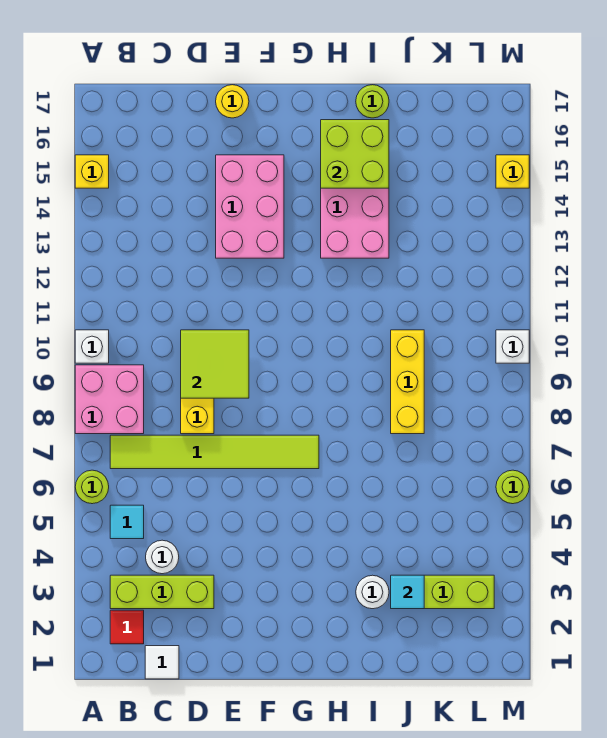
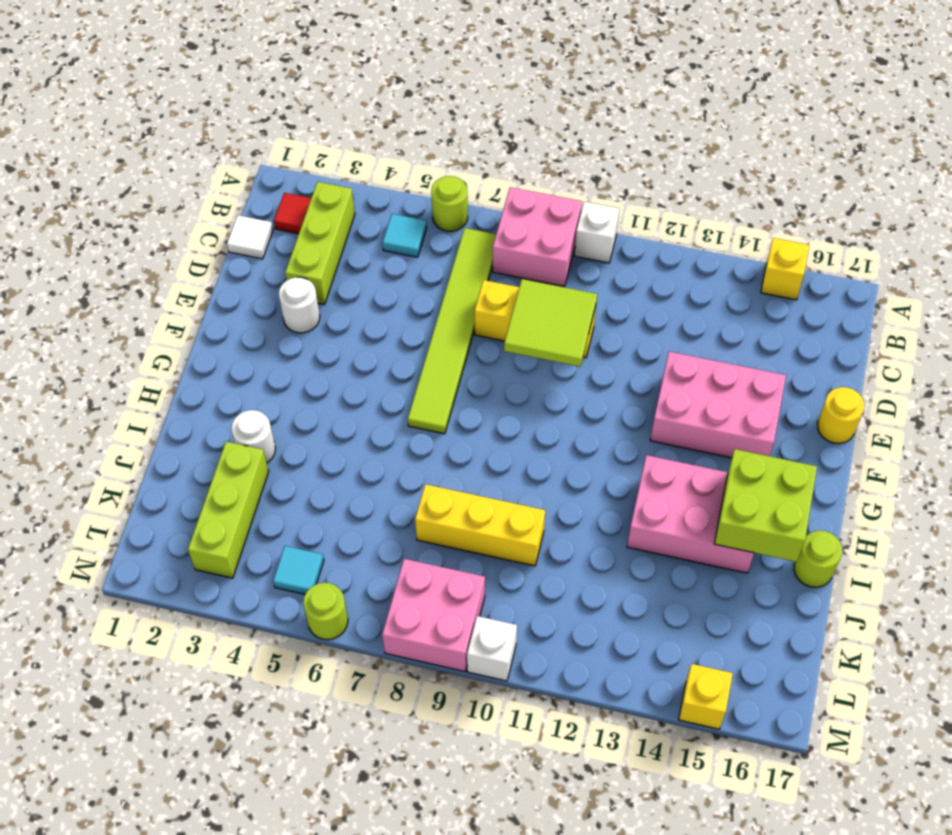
white 1x1 round brick [146,540,179,574] -> white 1x1 round brick moved to [279,277,320,333]
cyan 1x1 tile [391,575,424,609] -> cyan 1x1 tile moved to [273,546,324,594]
none -> pink 2x2 brick [382,559,485,671]

